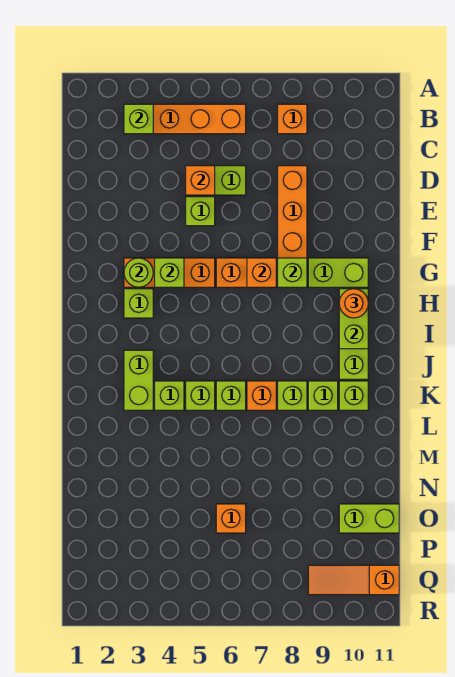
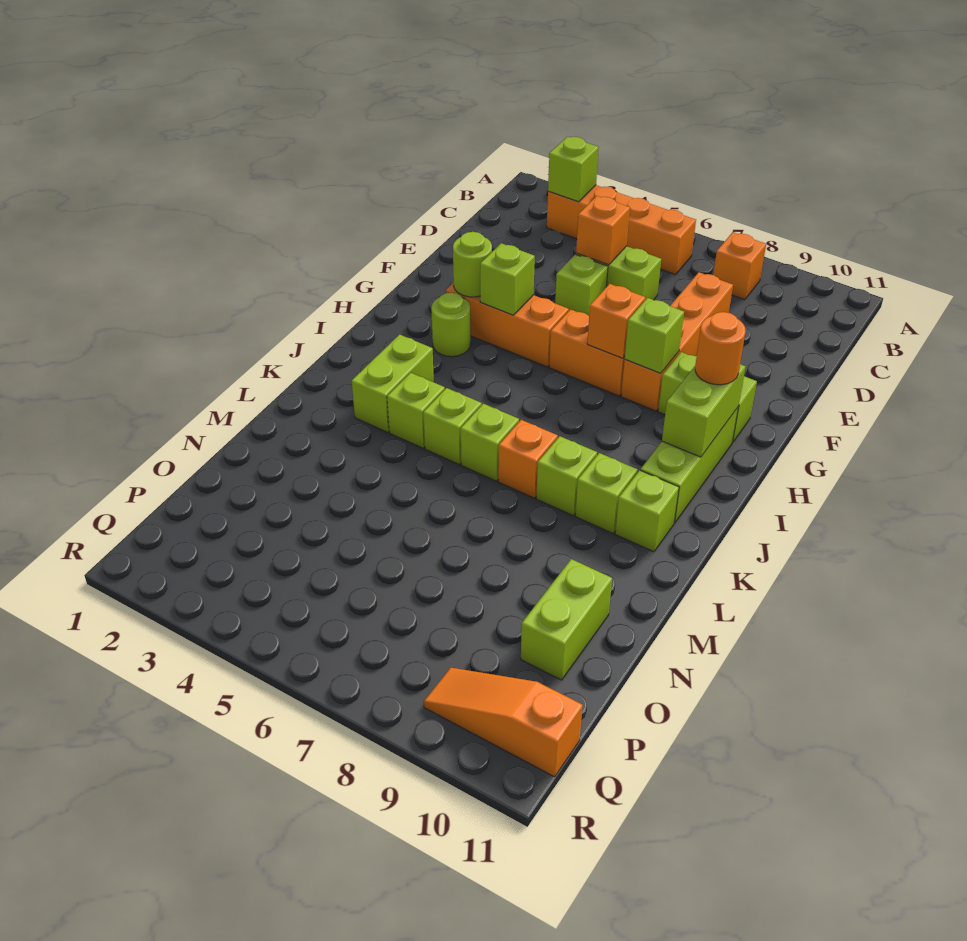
lime 1x1 brick [124,289,153,318] -> lime 1x1 round brick [431,293,471,357]
orange 1x1 brick [216,504,246,533] -> none
lime 1x2 brick [339,504,399,533] -> lime 1x2 brick turned to [521,559,612,680]

